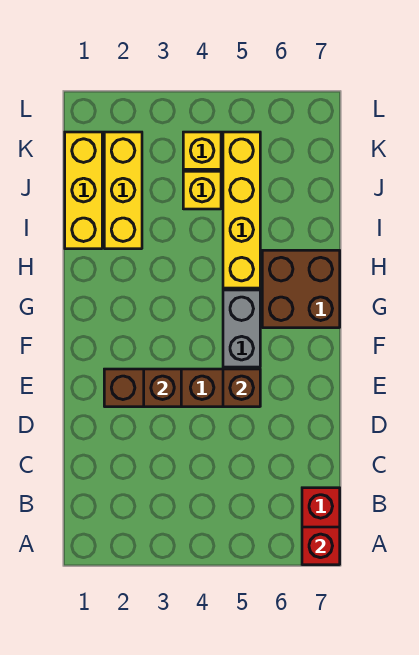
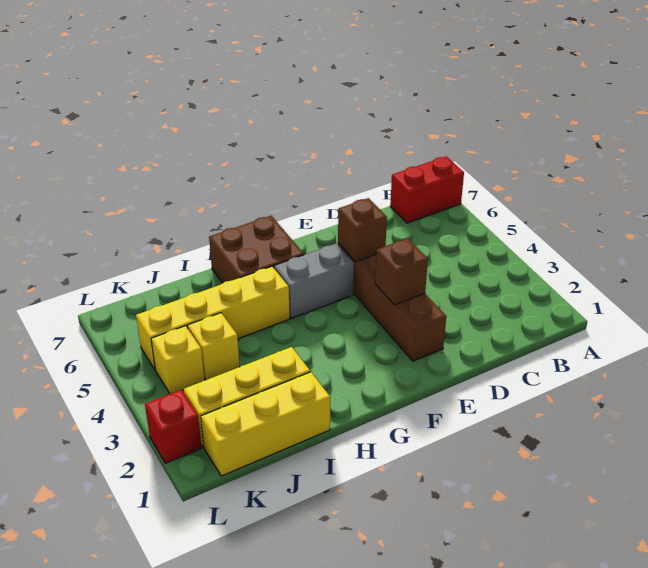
red 1x1 brick [302,527,340,565] -> red 1x1 brick moved to [145,390,202,463]

